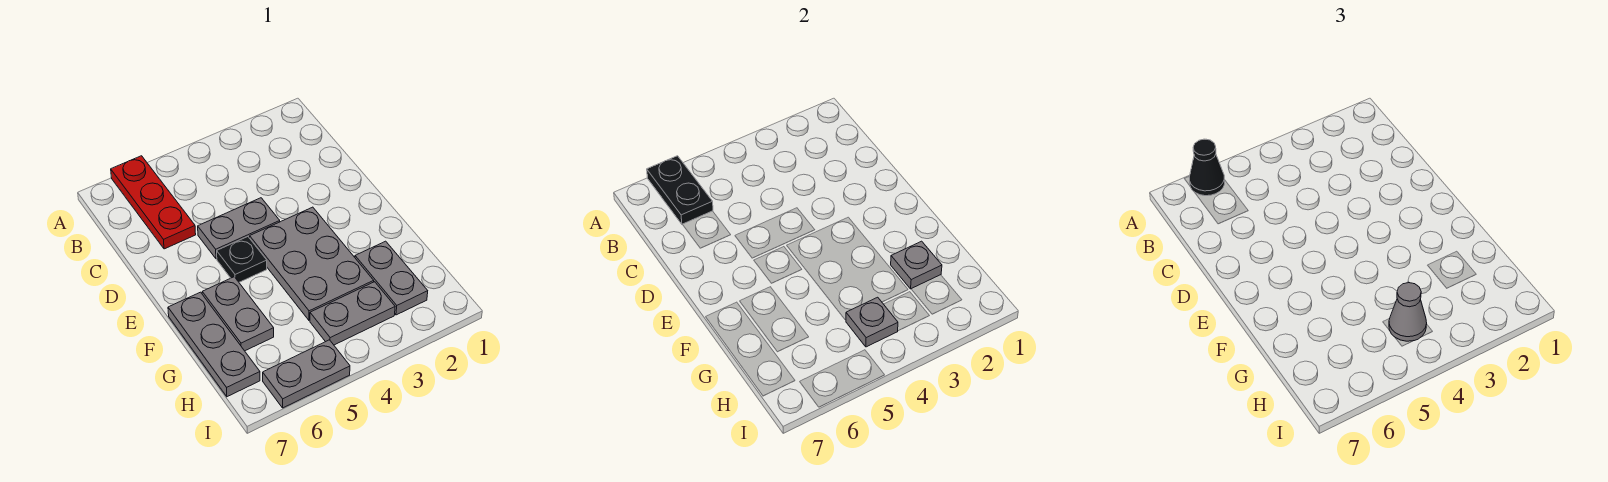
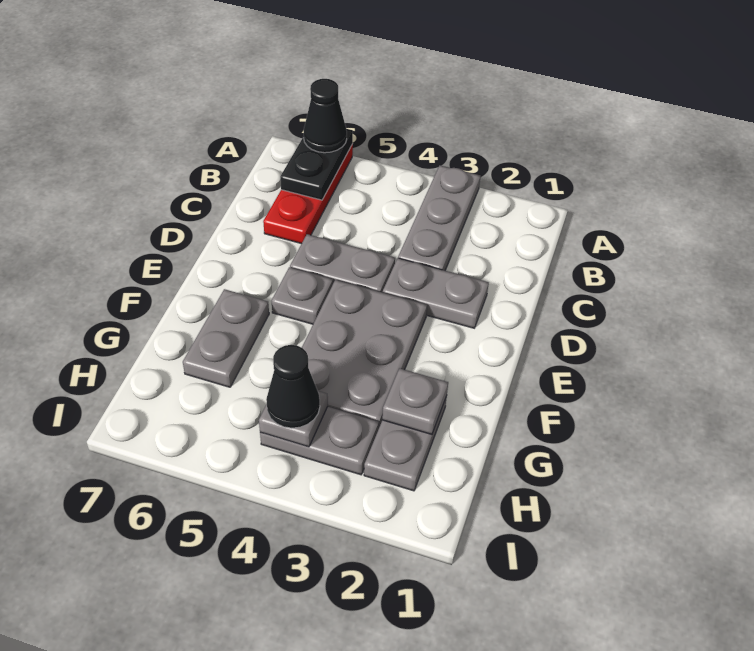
black 1x1 plate [217,237,267,282] -> grey 1x1 plate [271,267,333,324]
grey 1x3 plate [168,292,260,397] -> grey 1x3 plate moved to [398,165,481,271]
grey 1x1 cone [1389,283,1427,341] -> black 1x1 cone [266,345,320,428]
grey 1x2 plate [263,340,350,408] -> grey 1x2 plate moved to [383,258,489,328]

